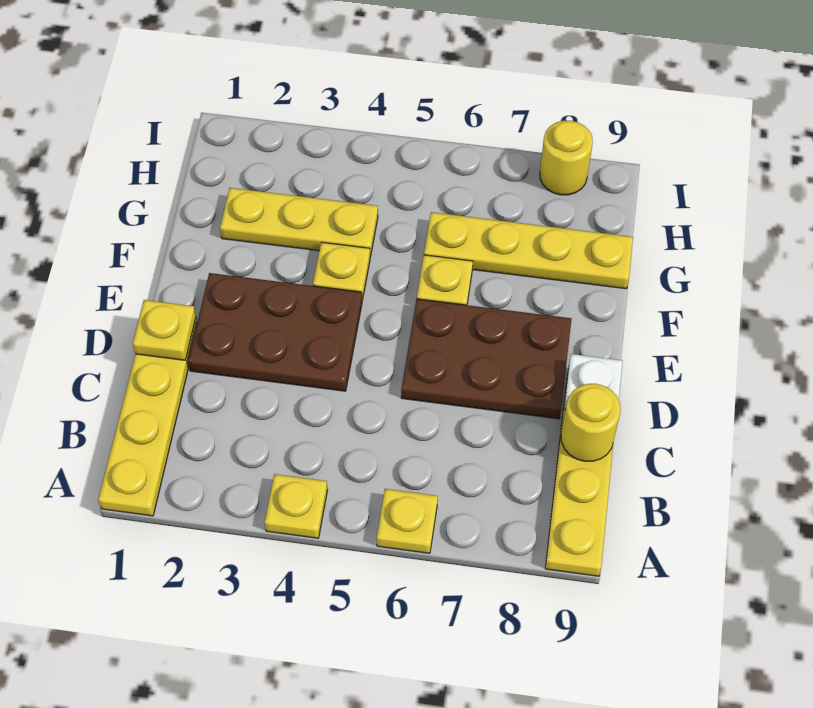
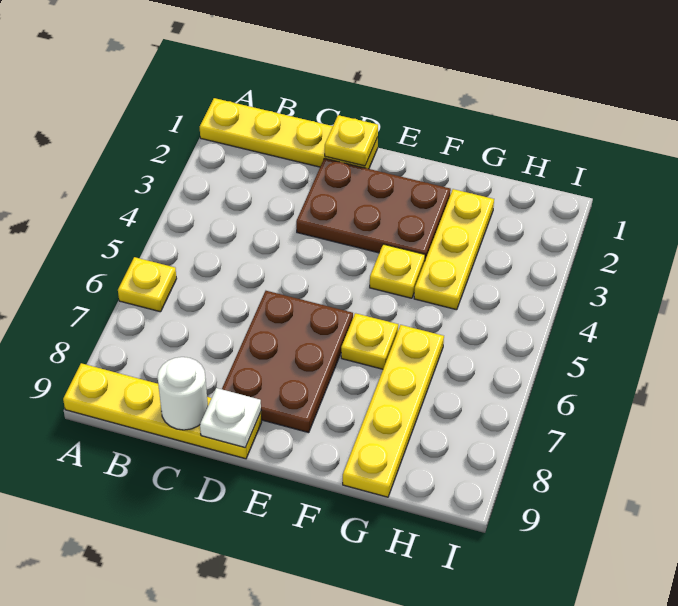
yellow 1x1 plate [265,474,327,538] -> none
yellow 1x1 round brick [561,384,621,461] -> white 1x1 round brick [157,357,208,430]
brown 2x3 plate [188,273,362,391] -> brown 2x3 plate turned to [296,158,451,259]
yellow 1x1 round brick [540,121,593,195] -> none

